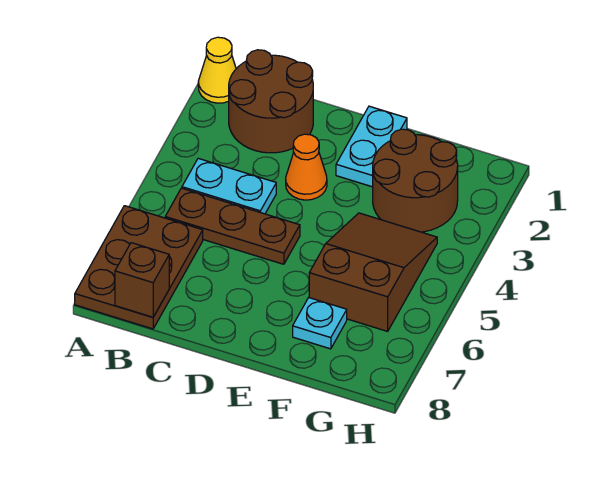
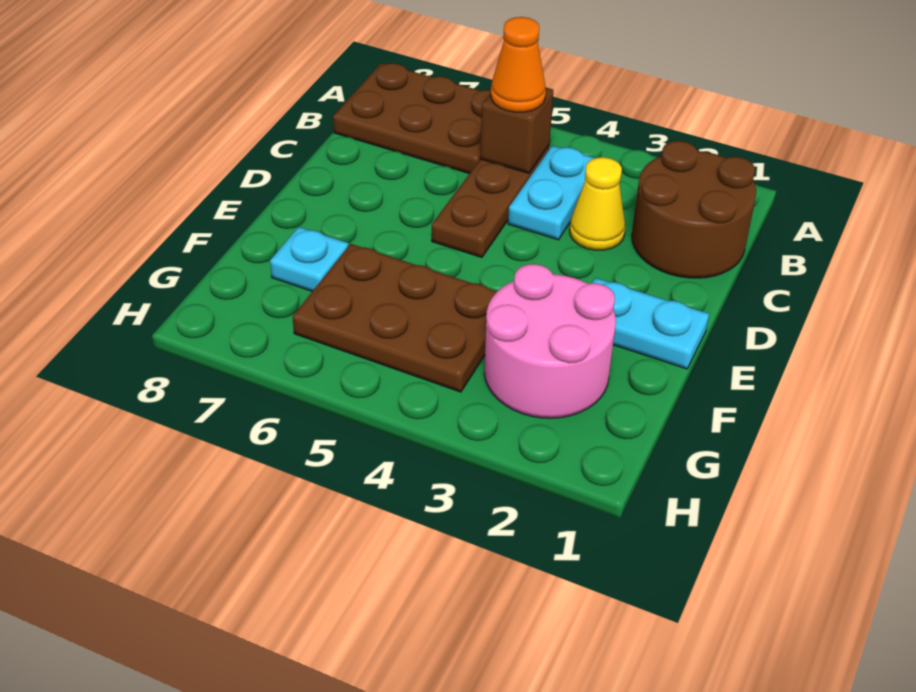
yellow 1x1 cone [198,37,236,103] -> yellow 1x1 cone moved to [570,157,625,250]
brown 1x1 brick [115,243,169,317] -> brown 1x1 brick moved to [480,88,553,173]
orange 1x1 cone [286,134,327,200] -> orange 1x1 cone moved to [491,17,546,112]
brown 2x2 round brick [373,129,458,232] -> pink 2x2 round brick [484,264,616,418]
brown 2x3 slope [309,213,437,331] -> brown 2x3 plate [293,244,497,392]

